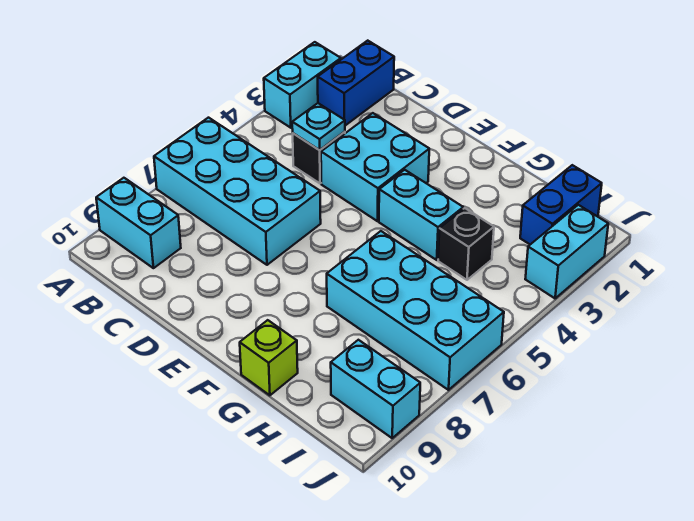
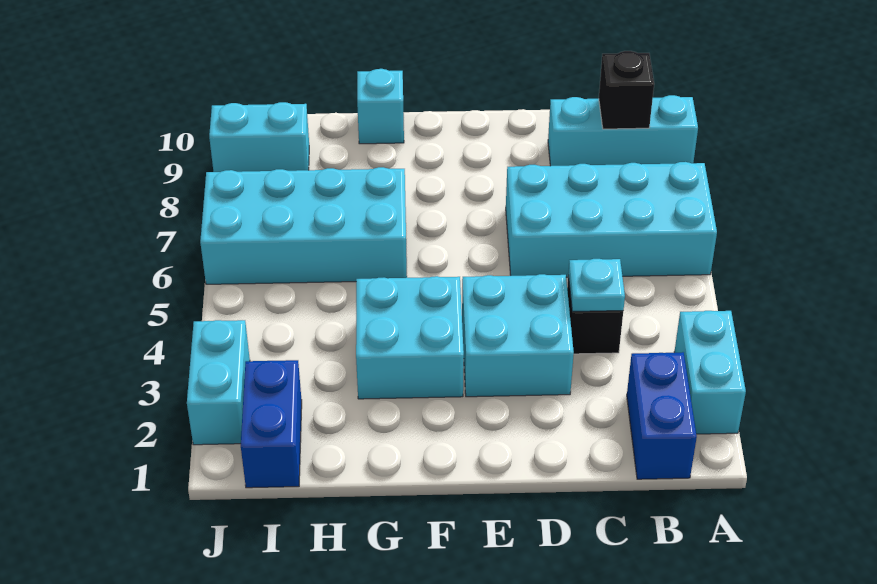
cyan 1x2 brick [96,178,181,268] -> cyan 1x3 brick [548,95,698,166]
cyan 1x2 brick [379,170,463,260] -> cyan 2x2 brick [356,276,464,399]
lime 1x1 brick [240,320,298,395] -> cyan 1x1 brick [357,69,404,144]
black 1x1 brick [438,208,494,280] -> black 1x1 brick moved to [599,51,654,129]

